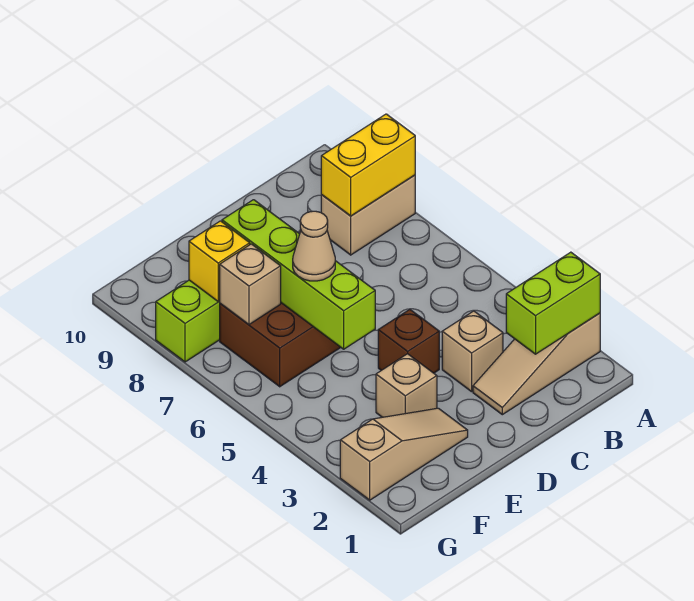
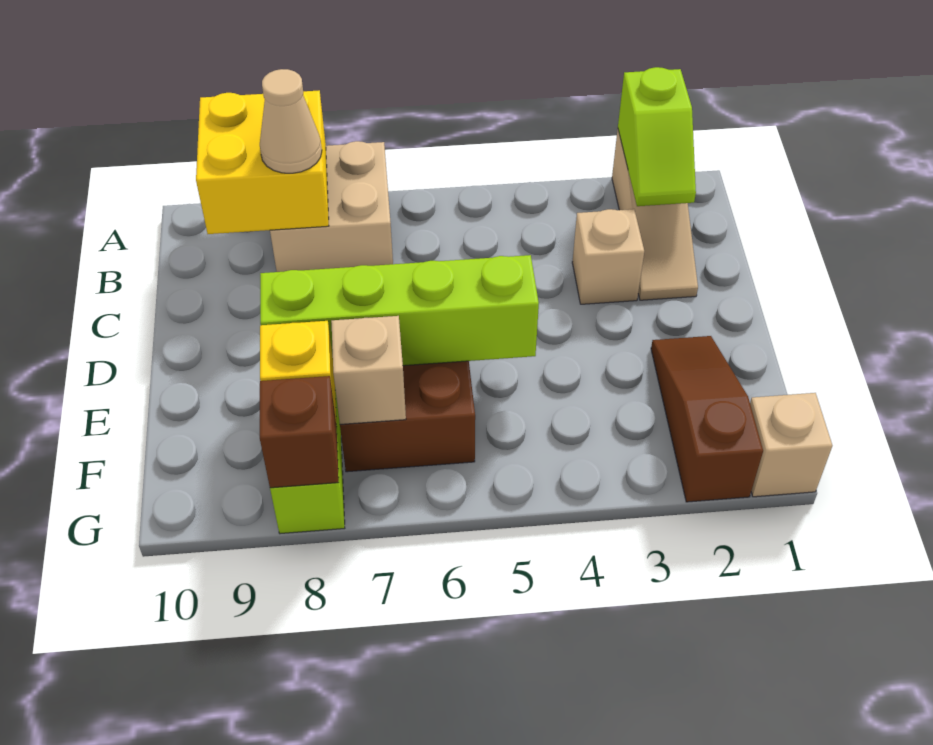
lime 1x2 brick [506,252,600,354] -> lime 1x2 slope [618,67,696,206]
tan 1x2 brick [321,175,415,255] -> tan 2x2 brick [270,141,393,272]
yellow 1x2 brick [321,114,415,216] -> yellow 2x2 brick [196,90,329,234]
brown 1x1 brick [378,309,439,373] -> brown 1x1 brick moved to [260,376,339,488]
tan 1x3 slope [340,408,468,500] -> brown 1x3 slope [651,336,763,502]
tan 1x1 brick [376,354,437,417] -> tan 1x1 brick moved to [750,393,832,497]
tan 1x1 cone [293,211,335,281] -> tan 1x1 cone moved to [260,69,322,173]

